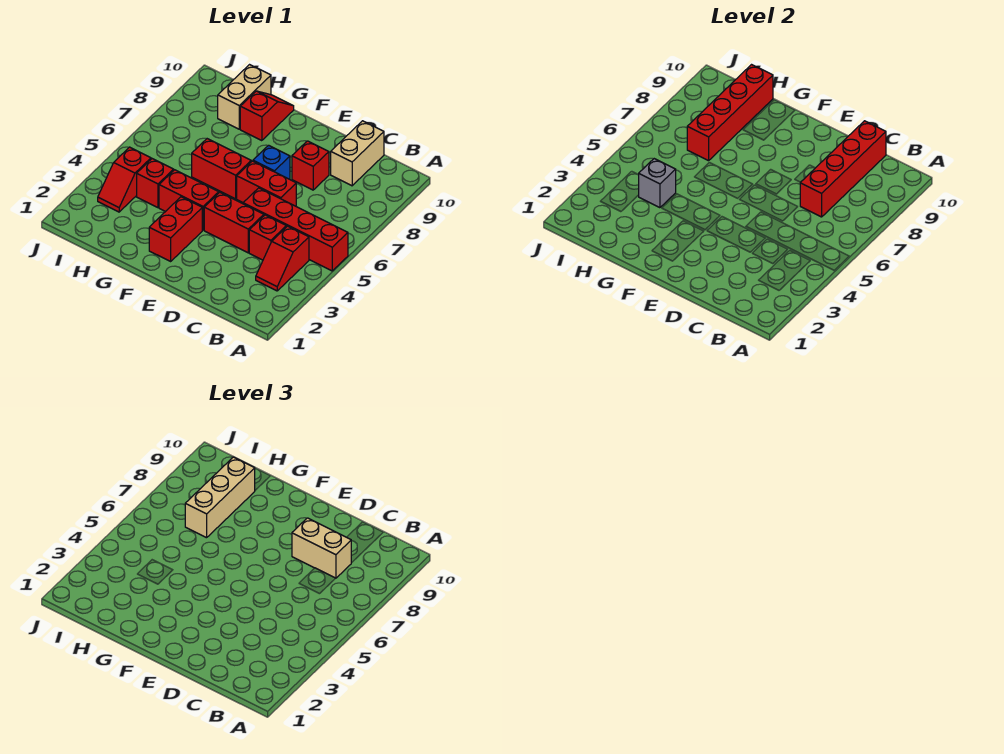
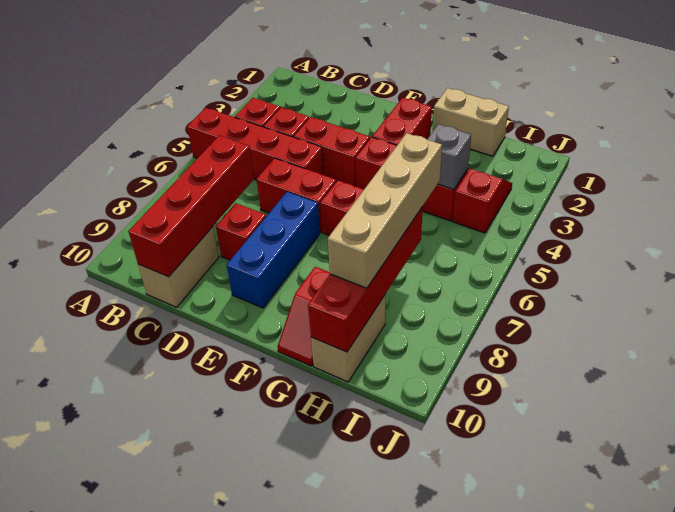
tan 1x2 brick [292,518,351,578] -> tan 1x2 brick moved to [433,88,509,156]
blue 1x1 brick [253,145,290,179] -> blue 1x3 brick [227,192,320,308]
tan 1x3 brick [185,457,255,538] -> tan 1x4 brick [328,133,442,288]

